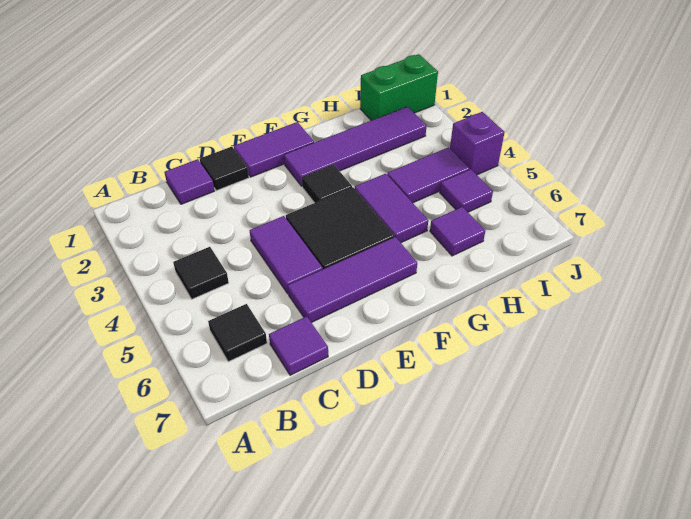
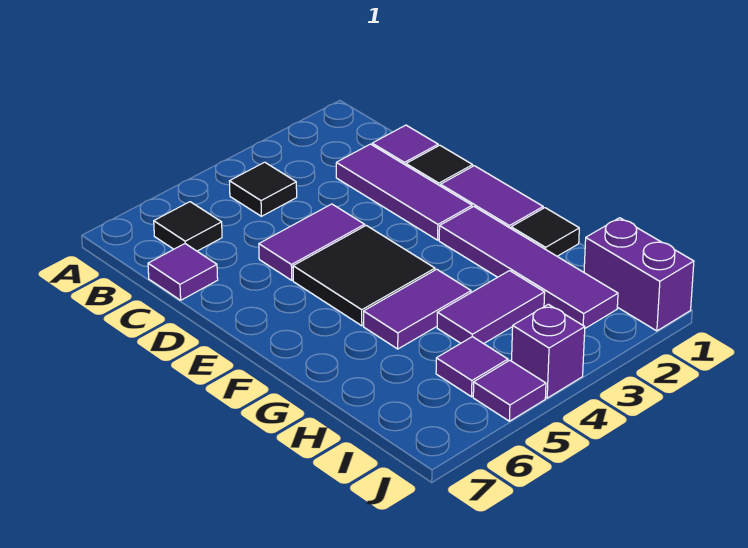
purple 1x3 tile [288,237,417,323] -> purple 1x3 tile moved to [336,144,472,240]
black 1x1 tile [302,164,352,203] -> black 1x1 tile moved to [511,208,579,256]
purple 1x2 tile [387,147,470,203] -> purple 1x2 tile turned to [437,271,545,344]
purple 1x1 tile [430,207,485,256] -> purple 1x1 tile moved to [473,360,546,421]
green 1x2 brick [360,54,438,121] -> purple 1x2 brick [584,218,694,331]

